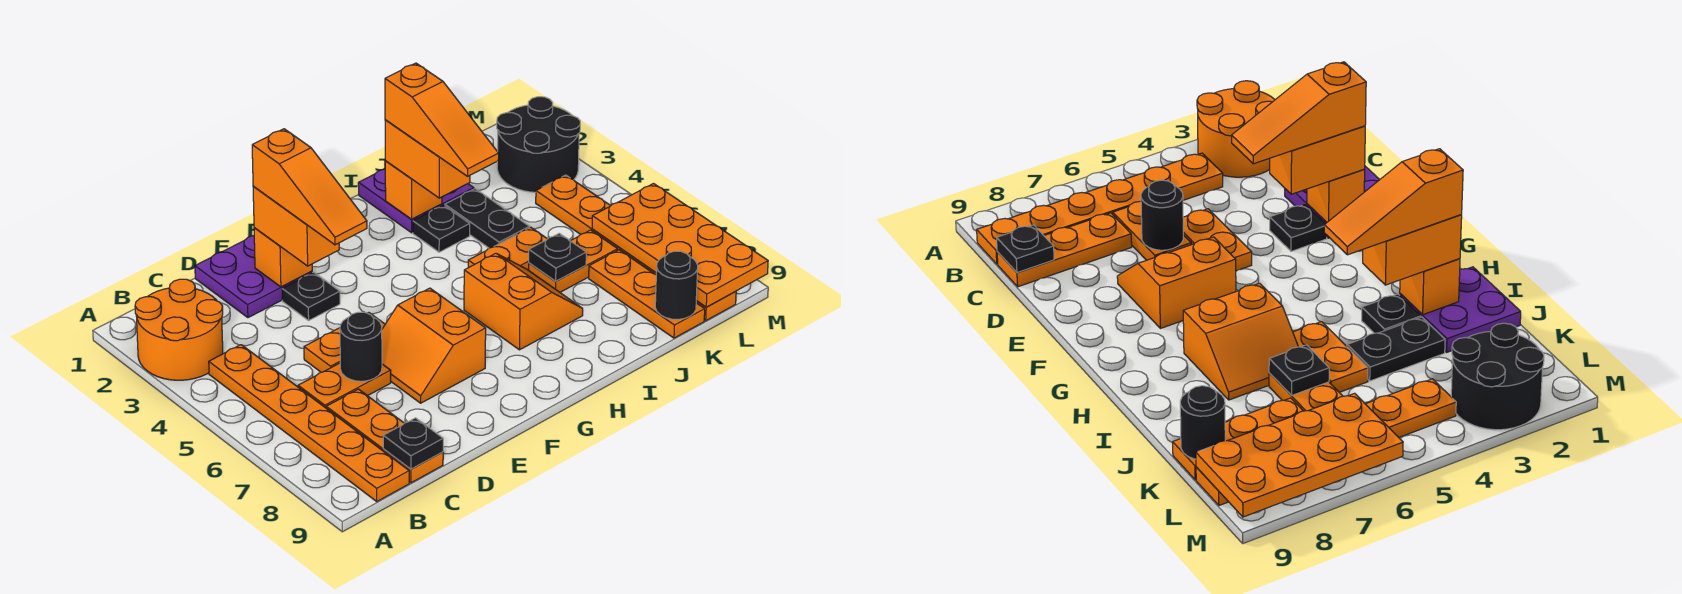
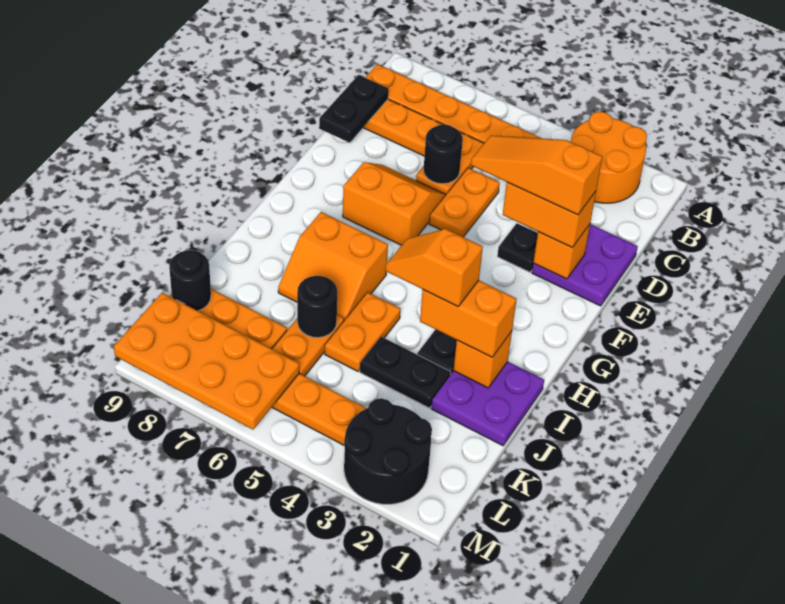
black 1x1 plate [383,418,443,469] -> black 1x2 plate [319,75,389,143]
orange 1x3 slope [385,63,499,176] -> orange 1x2 slope [385,229,483,307]
black 1x1 plate [529,233,586,281] -> black 1x1 round brick [297,276,337,338]

